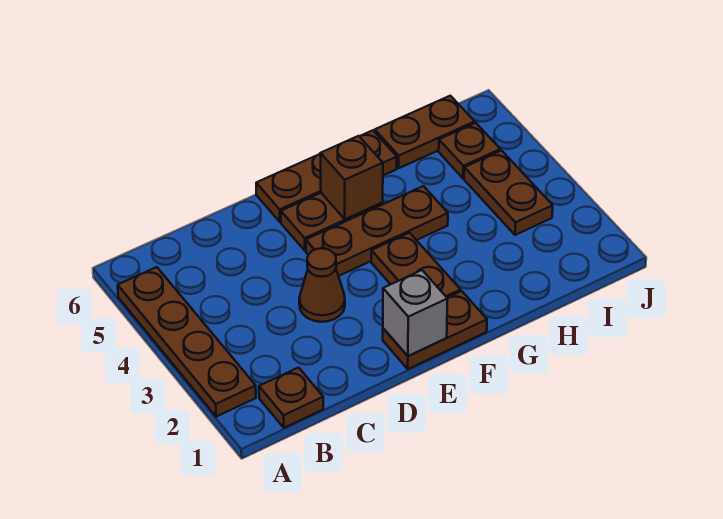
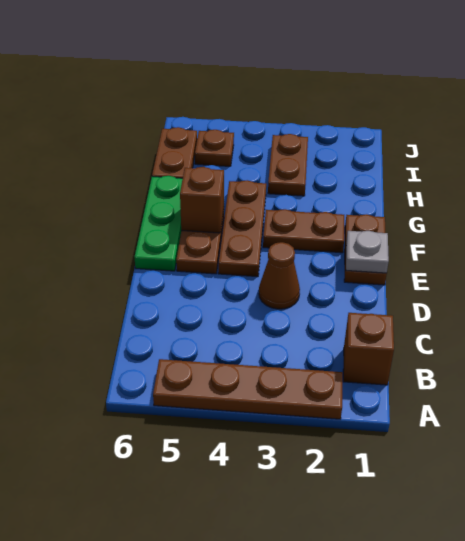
brown 1x1 plate [259,368,323,428] -> brown 1x1 brick [343,313,394,385]
grey 1x1 brick [383,270,448,356] -> grey 1x1 plate [346,231,389,273]
brown 1x3 plate [256,130,397,222] -> green 1x3 plate [134,176,183,271]
brown 1x2 plate [464,151,553,235] -> brown 1x2 plate turned to [268,134,308,196]

